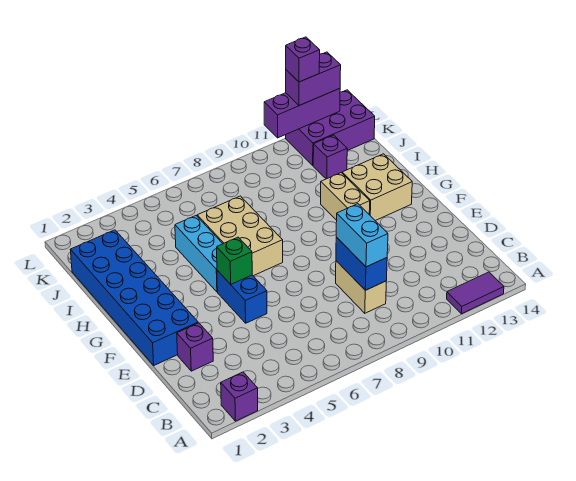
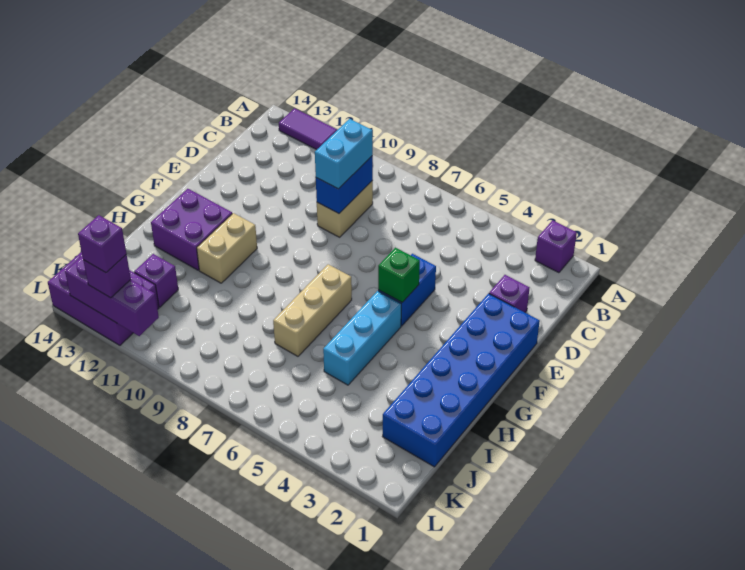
tan 2x3 brick [197,196,283,276] -> tan 1x3 brick [273,264,352,356]
tan 2x2 brick [342,154,412,221] -> purple 2x2 brick [151,189,232,270]
purple 1x2 brick [286,52,341,106] -> purple 1x1 brick [83,255,131,298]

